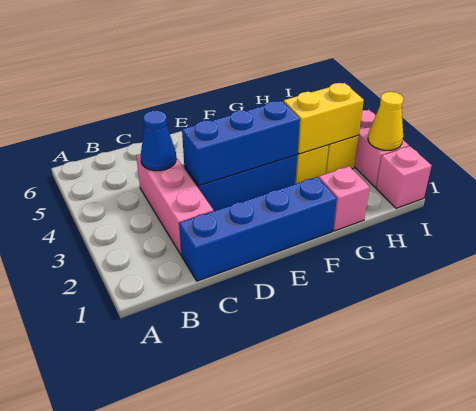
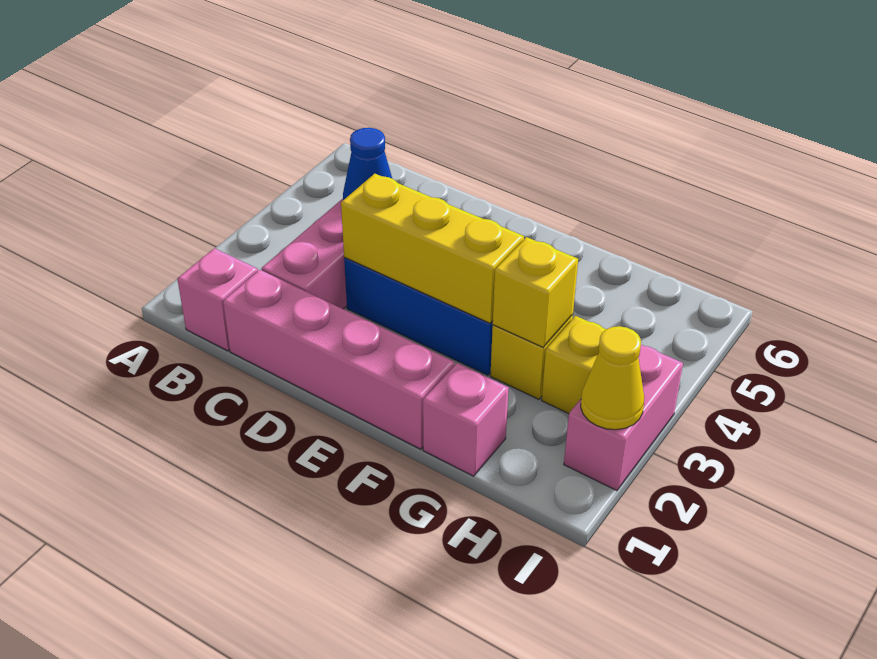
blue 1x4 brick [179,177,337,281] -> pink 1x4 brick [223,270,455,449]
blue 1x3 brick [182,101,300,186] -> yellow 1x3 brick [341,174,524,323]
yellow 1x2 brick [284,83,364,154] -> yellow 1x1 brick [493,237,578,347]
pink 1x1 brick [376,146,432,208] -> pink 1x1 brick moved to [177,248,258,351]

